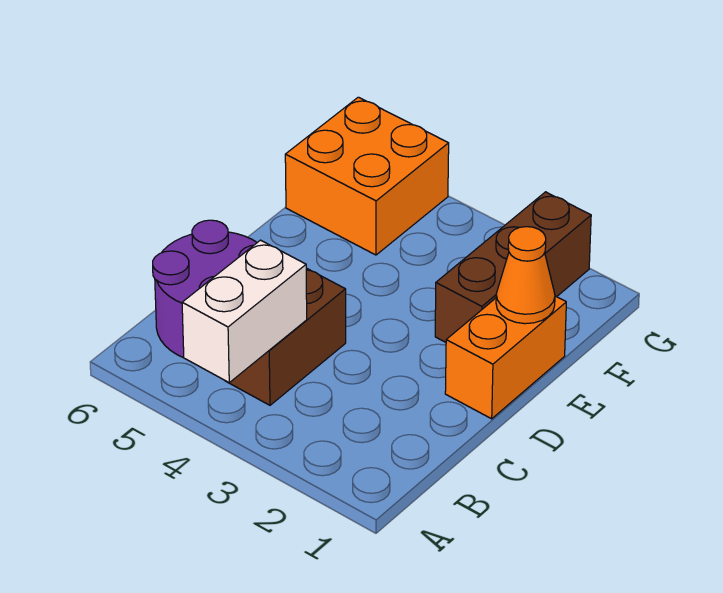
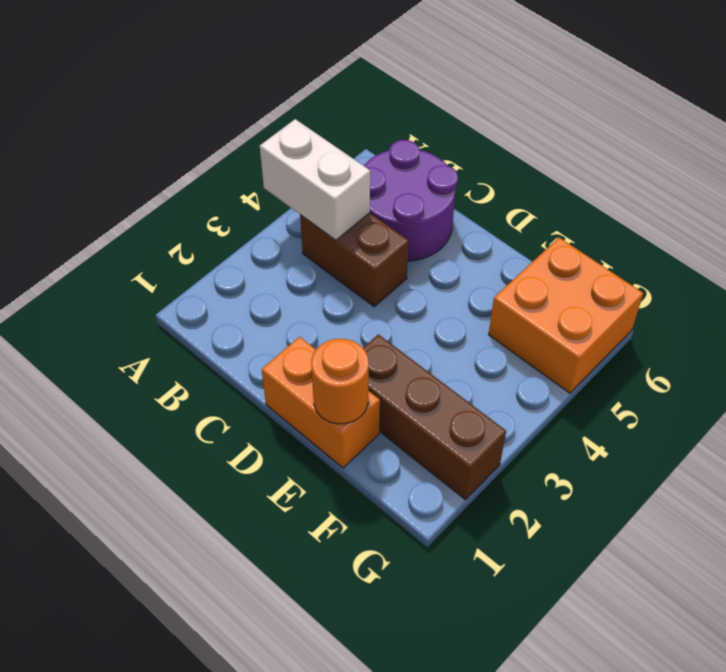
orange 1x1 cone [496,227,555,324] -> orange 1x1 round brick [311,339,369,424]

